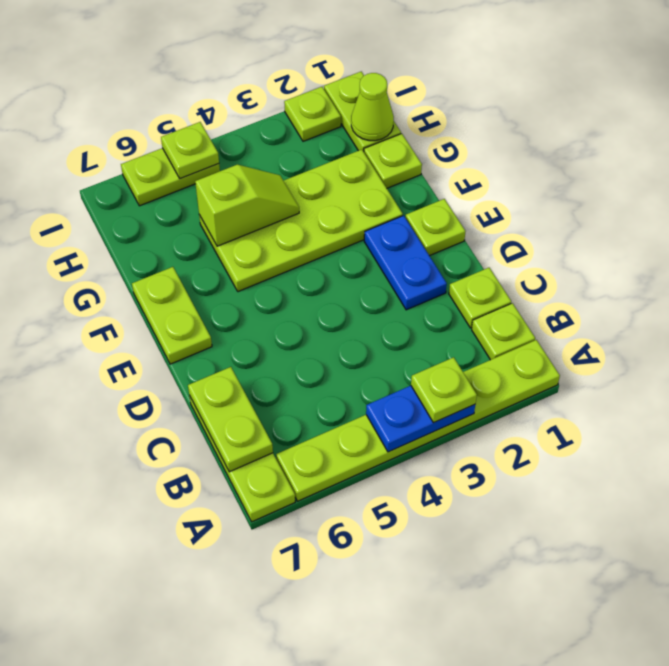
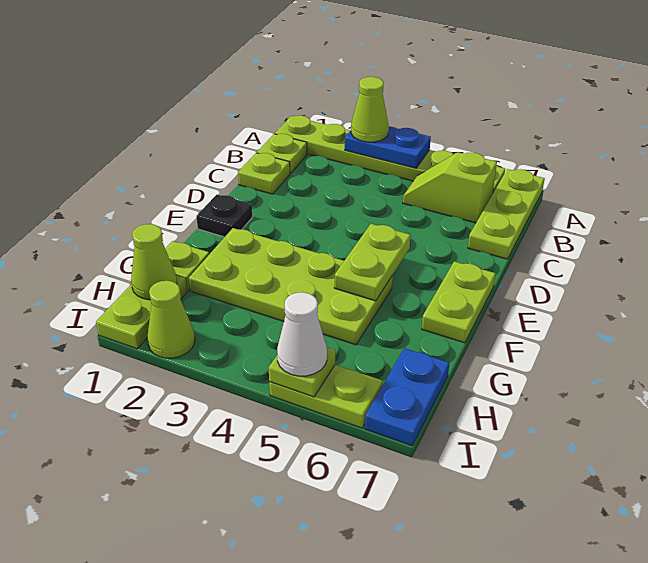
lime 1x1 plate [411,357,477,423] -> lime 1x1 cone [351,77,389,142]
lime 1x2 plate [188,367,273,472] -> lime 1x2 plate moved to [334,224,411,301]
blue 1x2 plate [364,216,447,310] -> blue 1x2 plate moved to [365,348,449,446]
lime 1x1 plate [406,199,466,256] -> black 1x1 plate [196,195,252,237]
lime 1x2 slope [195,165,299,246] -> lime 1x2 slope moved to [403,152,497,223]
lime 1x1 plate [284,87,341,141] -> lime 1x1 cone [147,281,195,358]
none -> white 1x1 cone [277,292,327,376]

